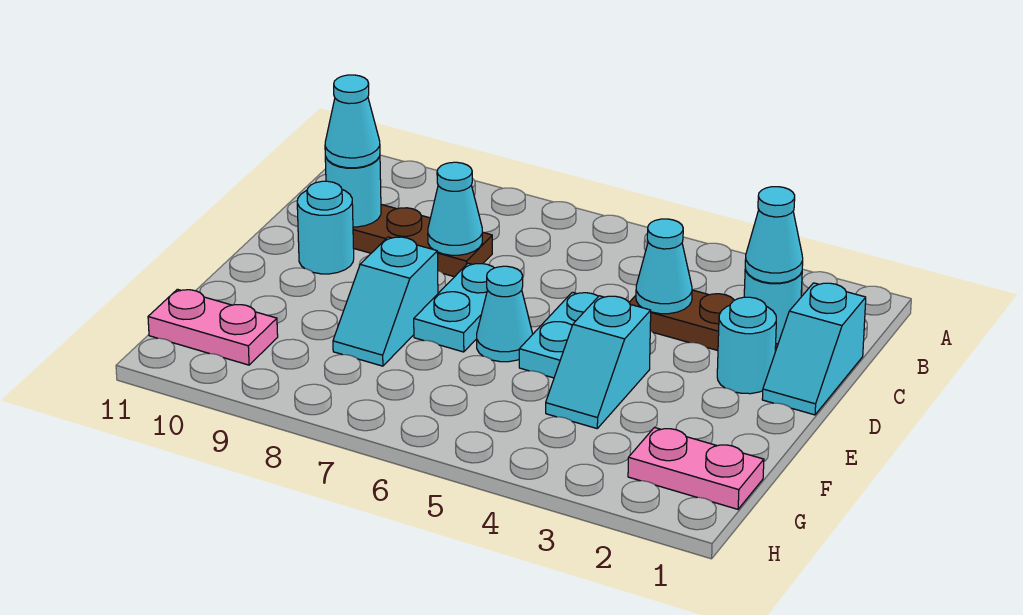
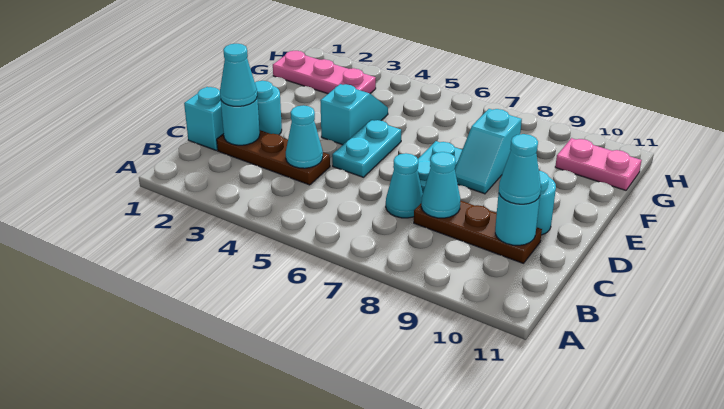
cyan 1x1 cone [477,266,533,362] -> cyan 1x1 cone moved to [386,153,423,218]
cyan 1x2 slope [333,237,438,366] -> cyan 1x2 slope turned to [455,109,522,194]
pink 1x2 plate [628,428,764,509] -> pink 1x3 plate [273,51,376,94]

